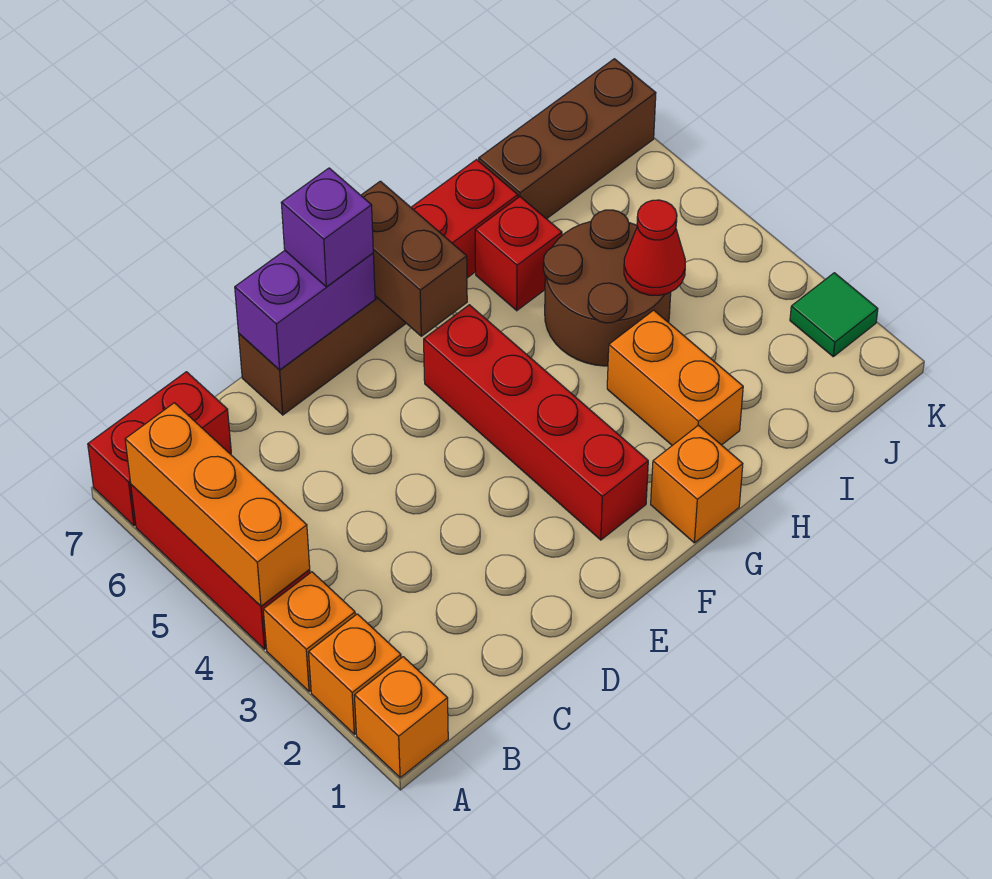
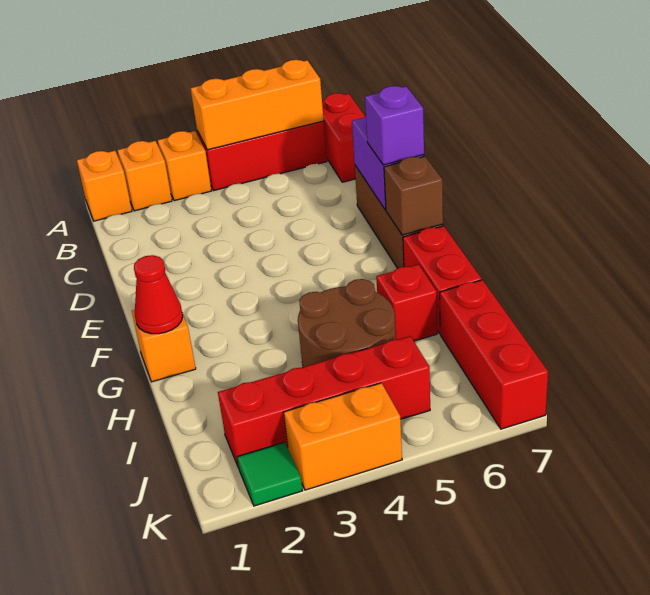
red 1x4 brick [424,305,648,540] -> red 1x4 brick moved to [218,336,430,468]
brown 1x2 brick [361,181,467,336] -> brown 1x1 brick [384,156,443,235]
orange 1x2 brick [607,310,743,445] -> orange 1x2 brick moved to [284,383,402,490]
red 1x1 cone [624,200,685,295] -> red 1x1 cone moved to [134,255,183,334]
brown 1x3 brick [479,59,656,219] -> red 1x3 brick [440,280,548,429]

